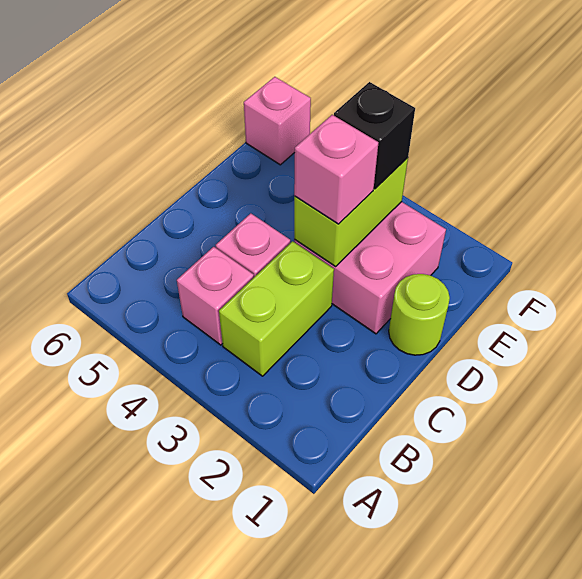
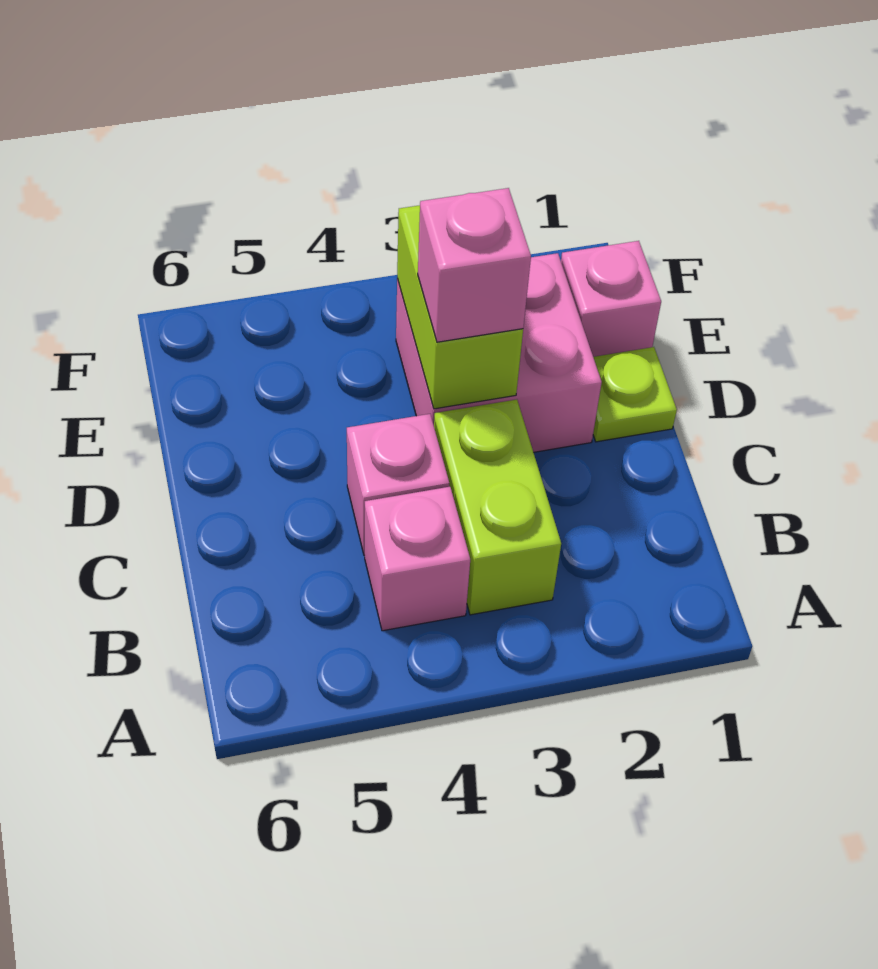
lime 1x1 round brick [389,274,450,355] -> lime 1x1 plate [593,347,677,442]
black 1x1 brick [334,82,415,189] -> none
pink 1x1 brick [244,77,311,165] -> pink 1x1 brick moved to [561,241,661,357]

